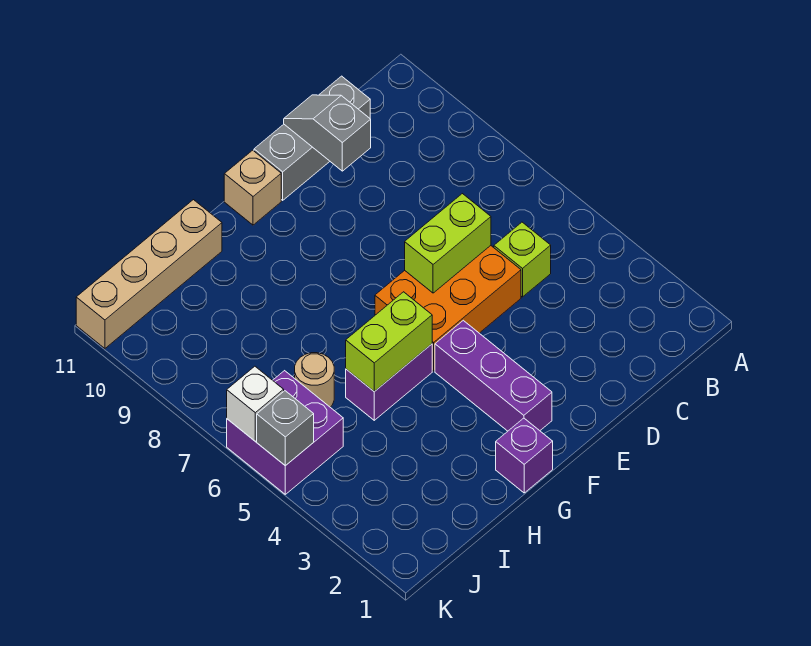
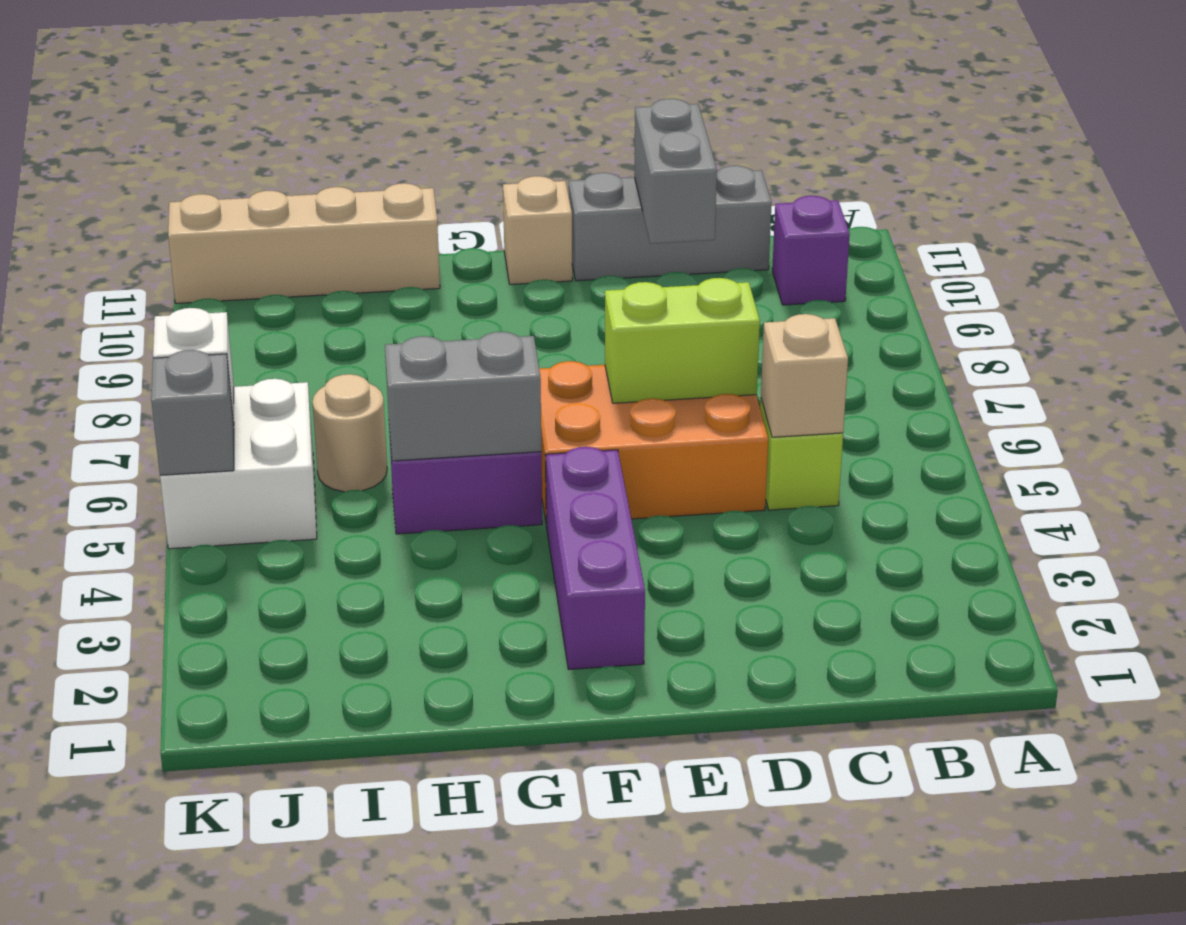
none -> tan 1x1 brick [761,314,848,437]
grey 1x2 slope [284,95,371,171] -> grey 1x2 brick [634,99,717,244]
purple 1x1 brick [496,418,553,493] -> purple 1x1 brick moved to [772,196,850,305]
lime 1x2 brick [346,292,432,392] -> grey 1x2 brick [385,332,541,461]
purple 2x2 brick [227,371,343,494] -> white 2x2 brick [160,379,317,549]

